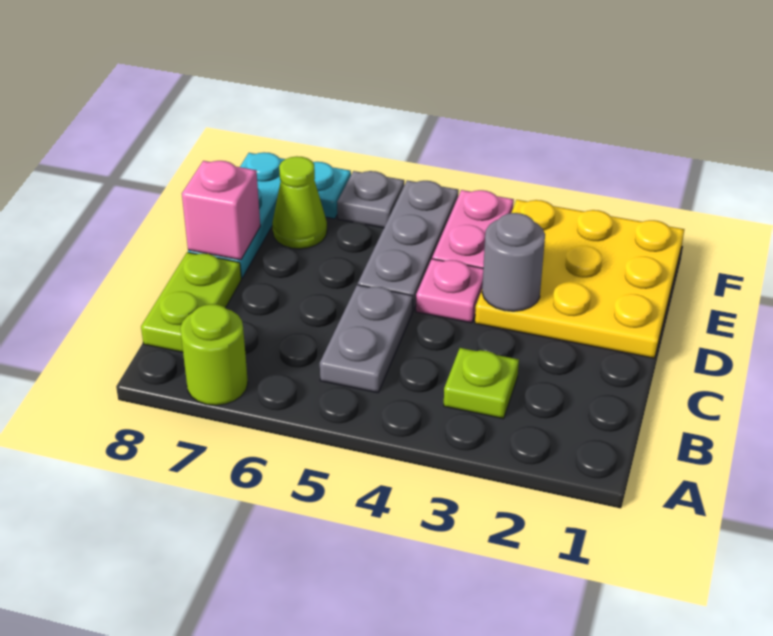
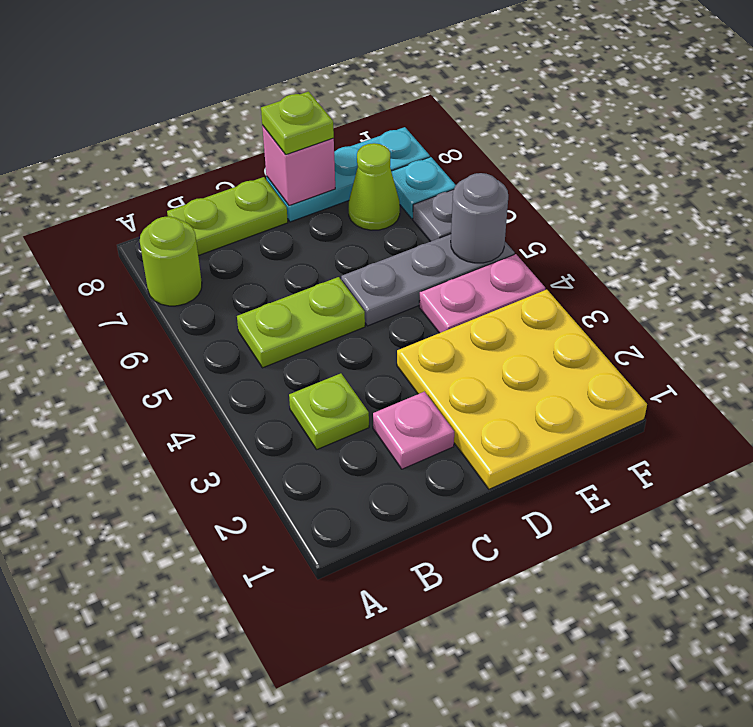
grey 1x2 plate [320,285,413,393] -> lime 1x2 plate [237,277,365,368]
grey 1x1 round brick [482,213,545,311] -> grey 1x1 round brick moved to [451,173,508,263]
pink 1x1 plate [416,259,483,323] -> pink 1x1 plate moved to [373,392,454,469]
none -> lime 1x1 plate [261,91,334,155]

